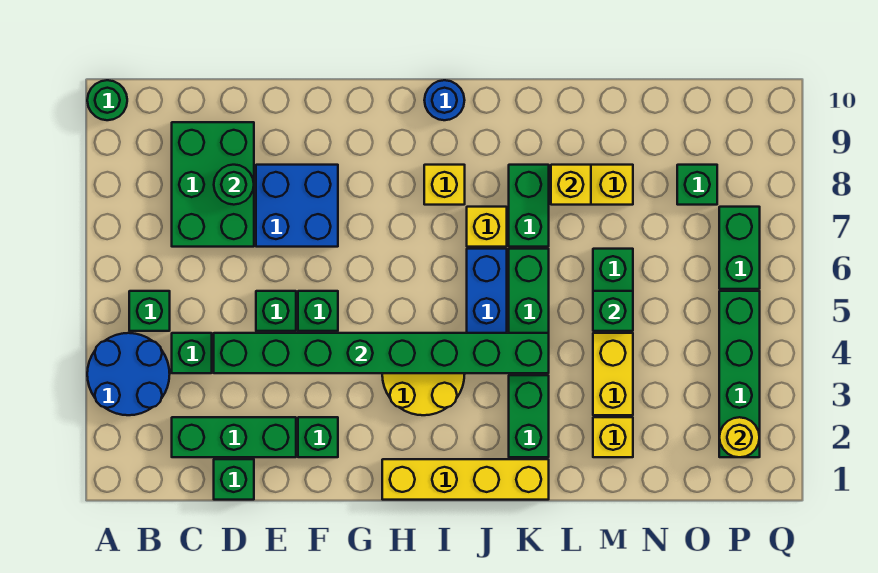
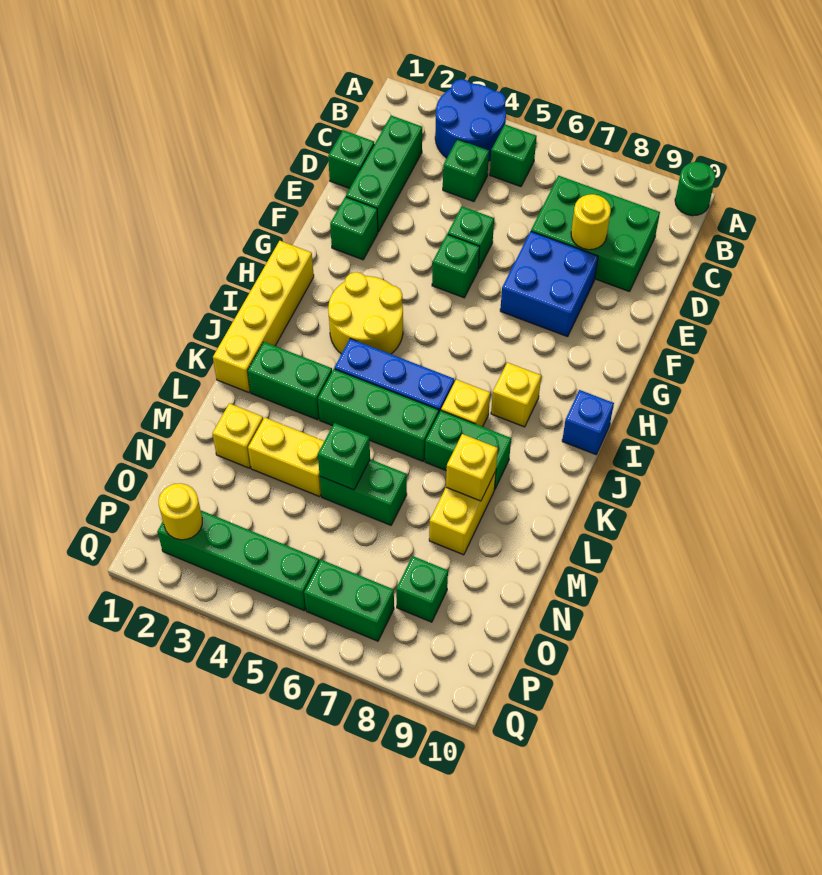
green 1x8 brick [214,333,549,373] -> none
green 1x1 round brick [214,165,254,205] -> yellow 1x1 round brick [571,194,611,250]
blue 1x1 round brick [424,80,465,120] -> blue 1x1 brick [562,390,614,455]

